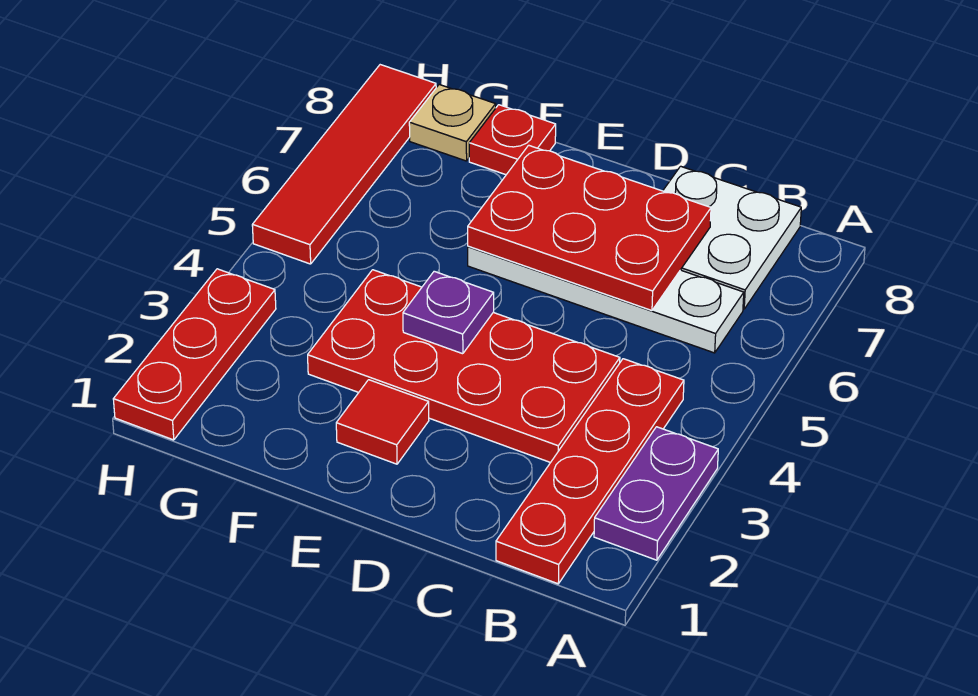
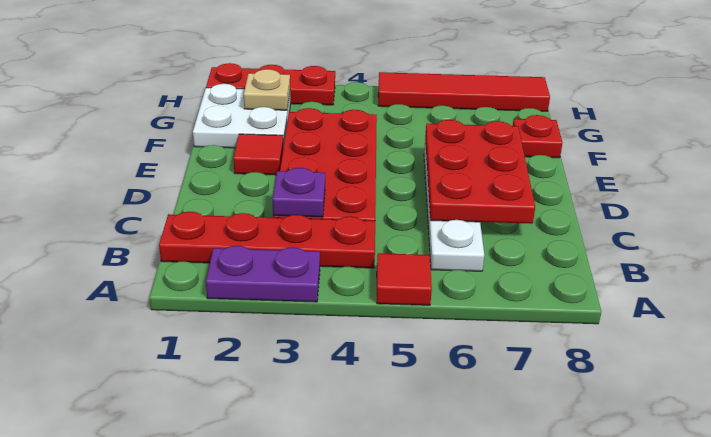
none -> red 1x1 tile [377,253,432,305]
white 2x2 plate [663,166,801,309] -> white 2x2 plate moved to [193,84,291,148]
purple 1x1 plate [403,271,494,354] -> purple 1x1 plate moved to [273,168,325,217]
tan 1x1 plate [409,85,496,161] -> tan 1x1 plate moved to [244,69,290,110]

